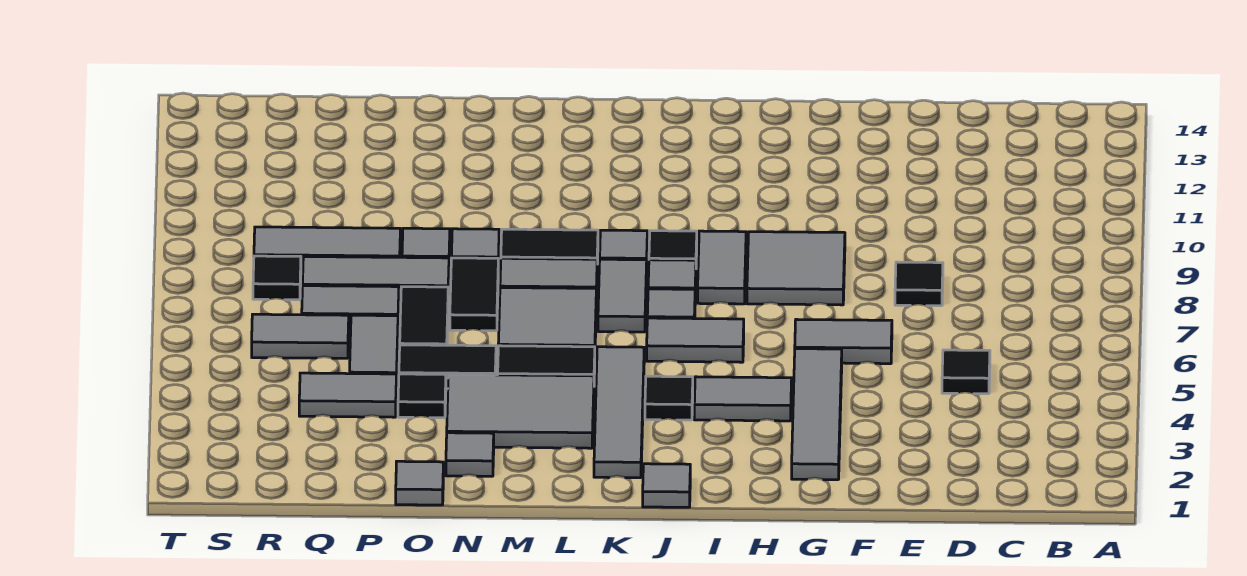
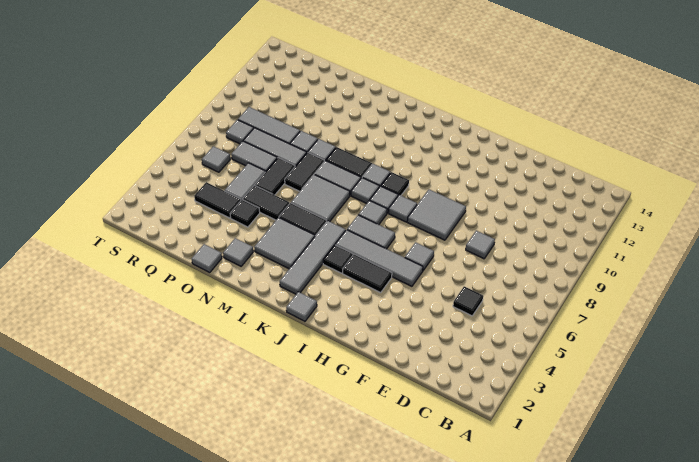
black 1x1 tile [895,262,943,306] -> grey 1x1 tile [466,231,495,259]
grey 1x2 tile [795,319,892,364] -> grey 1x1 tile [405,242,434,270]
grey 1x4 tile [792,349,842,480] -> grey 1x4 tile turned to [335,230,423,286]
grey 1x2 tile [694,377,792,421] -> black 1x2 tile [343,254,392,293]
grey 1x2 tile [698,231,746,304] -> grey 1x1 tile [388,195,417,222]
grey 1x2 tile [598,259,647,332] -> grey 1x1 tile [351,178,379,203]
grey 2x3 tile [447,374,594,448] -> grey 2x2 tile [254,217,315,269]
grey 1x2 tile [299,373,396,417] -> black 1x2 tile [194,182,241,218]
grey 1x2 tile [252,314,349,358] -> grey 1x1 tile [202,146,230,172]
black 1x1 tile [253,256,301,300] -> grey 1x1 tile [226,120,254,144]

